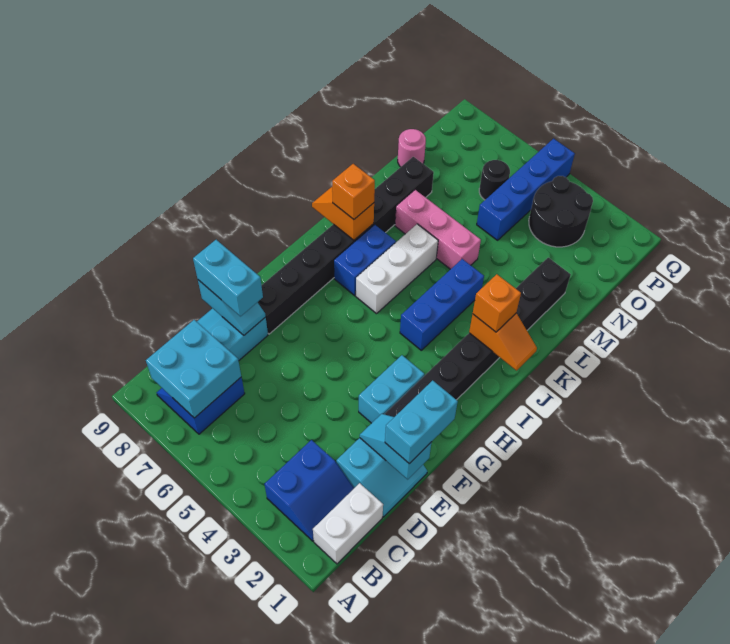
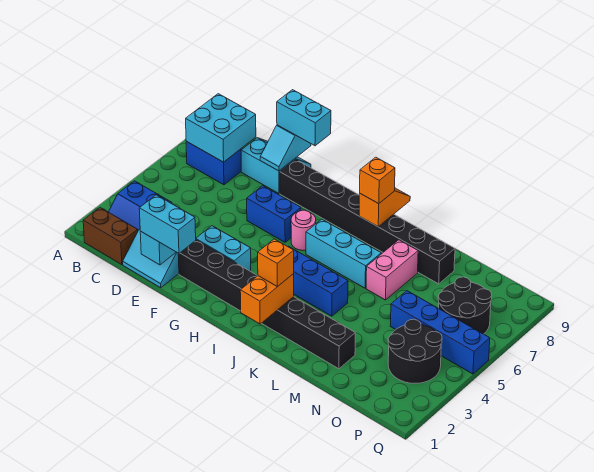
white 1x2 brick [313,483,383,564] -> brown 1x2 brick [83,208,138,265]
cyan 1x2 brick [193,240,263,316] -> cyan 1x2 brick turned to [277,90,331,146]
white 1x3 brick [356,224,438,314] -> cyan 1x3 brick [306,219,381,288]
blue 1x2 brick [334,225,396,296] -> blue 1x2 brick moved to [247,186,301,242]
orange 1x2 slope [469,313,537,370] -> orange 1x2 brick [240,274,294,324]
pink 1x3 brick [395,190,481,269] -> pink 1x2 brick [366,240,418,300]
pink 1x1 round brick [398,129,426,167] -> pink 1x1 round brick moved to [291,210,316,251]
black 1x1 round brick [479,160,510,200] -> black 2x2 round brick [438,277,492,334]

